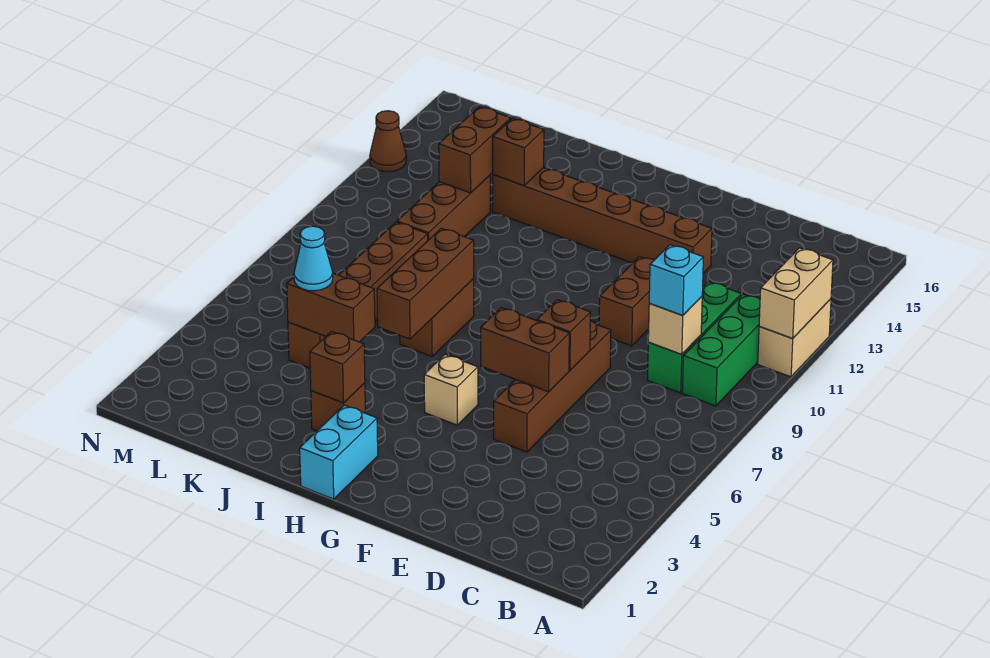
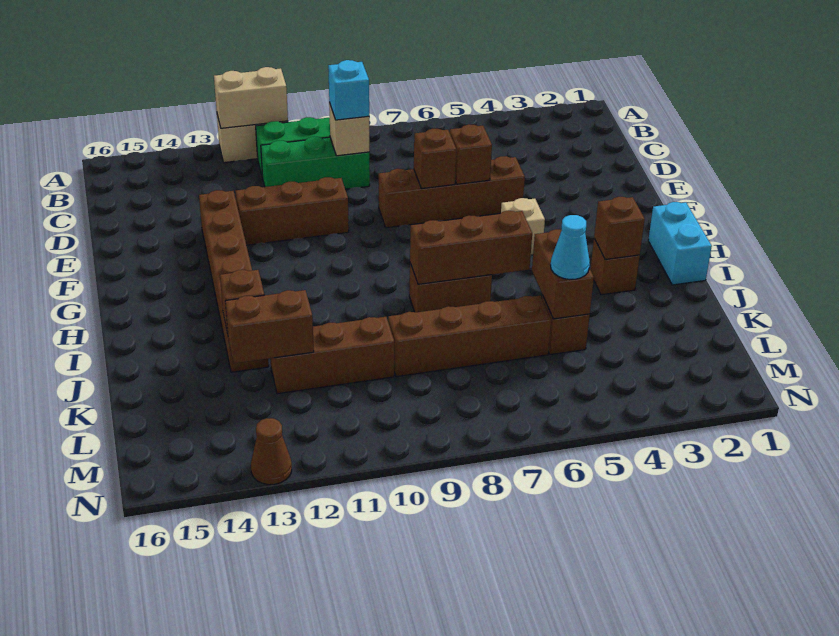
brown 1x2 brick [481,308,569,392] -> brown 1x1 brick [450,124,492,184]
brown 1x2 brick [599,257,654,346] -> brown 1x3 brick [235,177,349,245]
cyan 1x2 brick [300,405,378,499] -> cyan 1x2 brick turned to [648,202,712,285]

